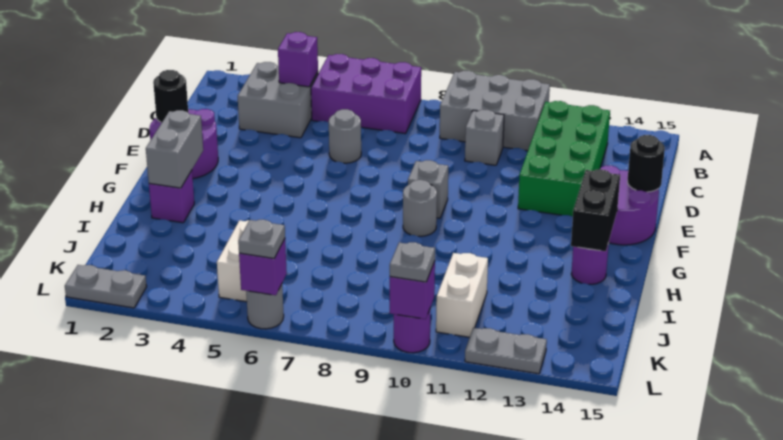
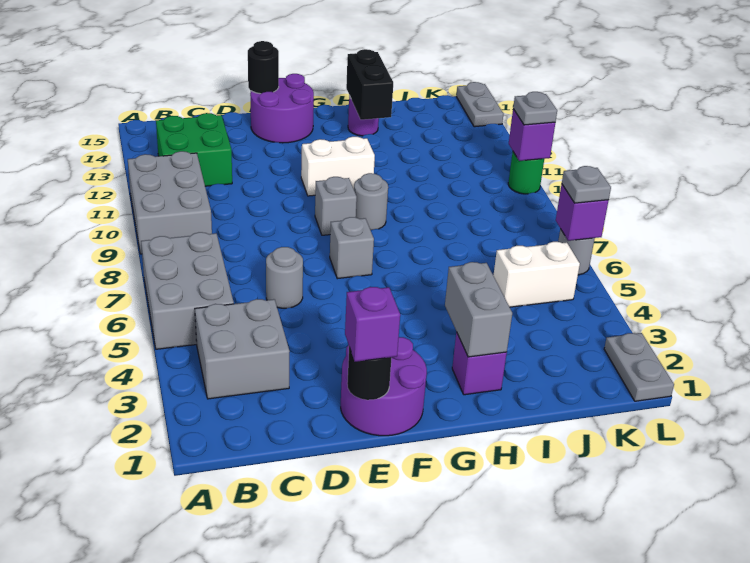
purple 2x3 brick [311,54,421,134] -> grey 2x3 brick [141,232,234,349]
purple 1x1 brick [278,32,318,87] -> purple 1x1 brick moved to [345,287,400,362]
green 2x4 brick [518,101,610,216] -> green 2x2 brick [156,113,232,186]
grey 1x1 brick [465,110,504,165] -> grey 1x1 brick moved to [330,217,374,279]
grey 1x2 brick [146,110,203,188] -> grey 1x2 brick turned to [445,262,512,357]
black 1x2 brick [571,169,620,251] -> black 1x2 brick turned to [346,49,393,120]
white 1x2 brick [436,253,488,337] -> white 1x2 brick moved to [301,137,375,196]
purple 1x1 round brick [394,307,431,353] -> green 1x1 round brick [508,152,544,194]
grey 1x2 plate [465,328,547,374] -> grey 1x2 plate moved to [456,82,503,127]

